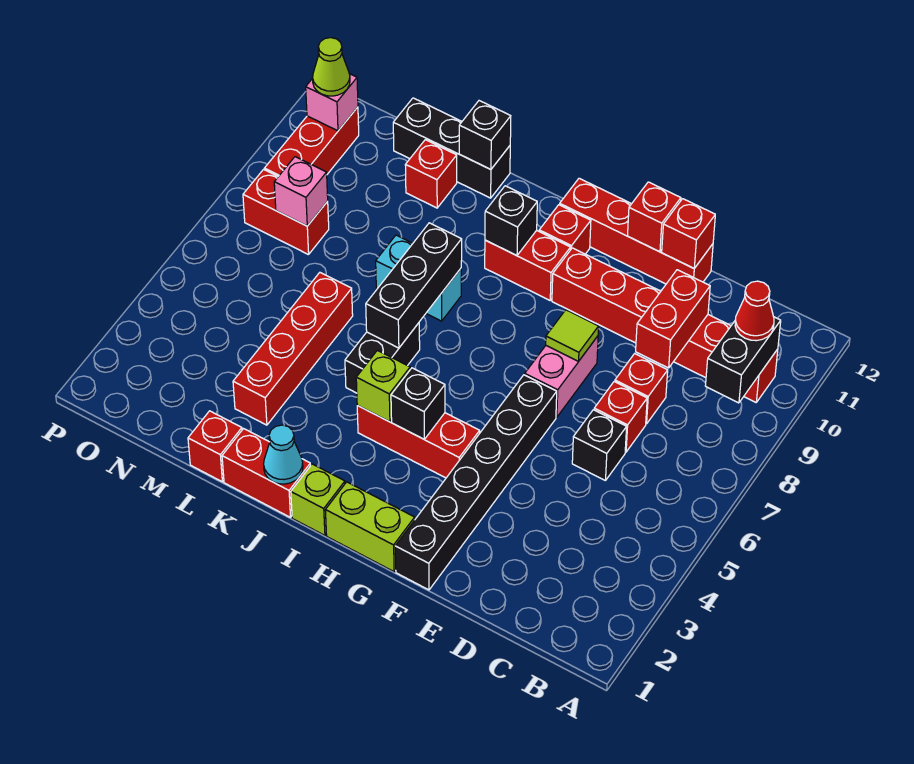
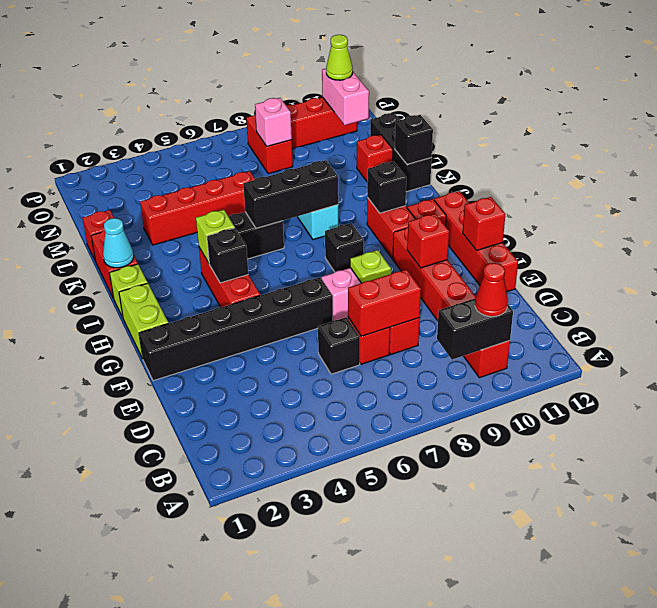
red 1x2 brick [636,270,710,368] -> red 1x2 brick moved to [348,269,421,336]
red 1x1 brick [662,199,715,268] -> red 1x1 brick moved to [407,214,449,268]
lime 1x1 tile [546,310,599,362] -> lime 1x1 plate [350,250,391,283]
none -> black 1x1 brick [325,223,364,272]
pink 1x1 brick [306,74,358,131] -> pink 1x2 brick [322,69,369,125]

